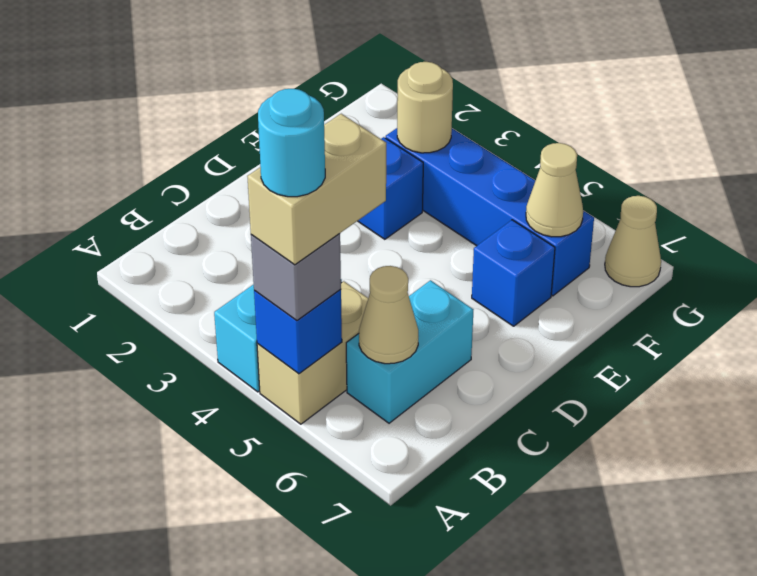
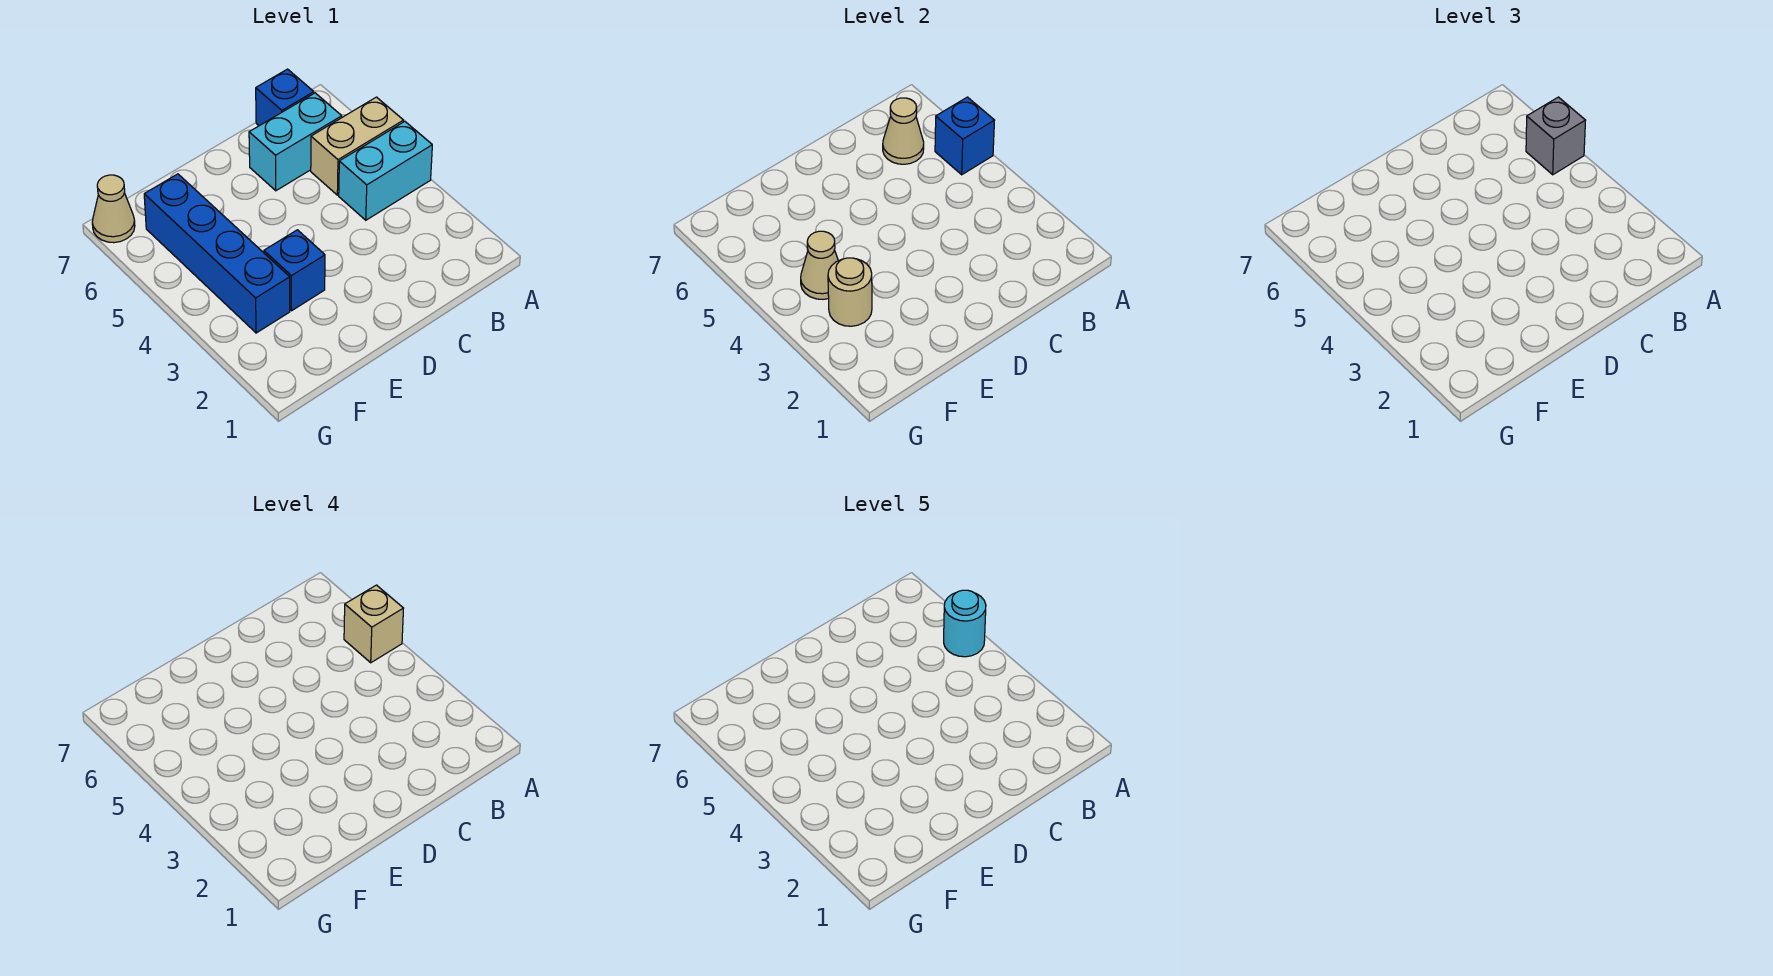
tan 1x2 brick [247,114,386,265] -> tan 1x1 brick [344,585,404,663]
blue 1x1 brick [472,220,555,326] -> blue 1x1 brick moved to [256,69,314,126]
tan 1x1 cone [526,143,583,237] -> tan 1x1 cone moved to [801,231,838,299]

